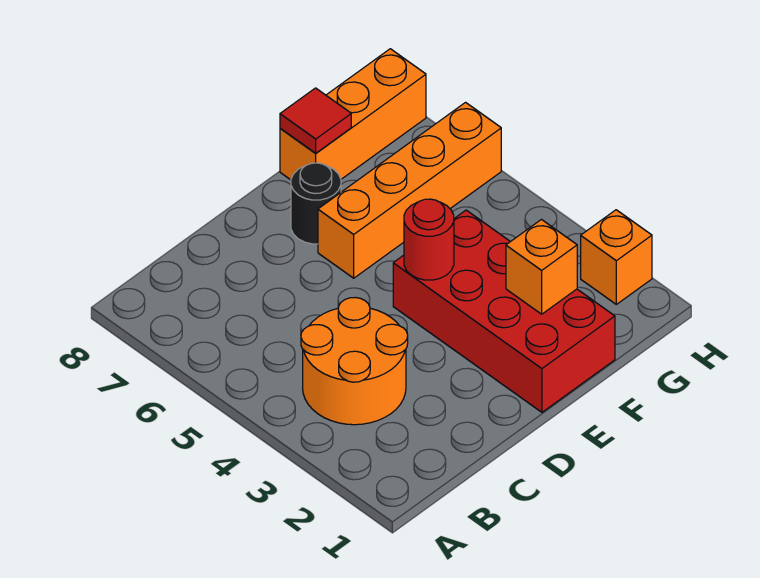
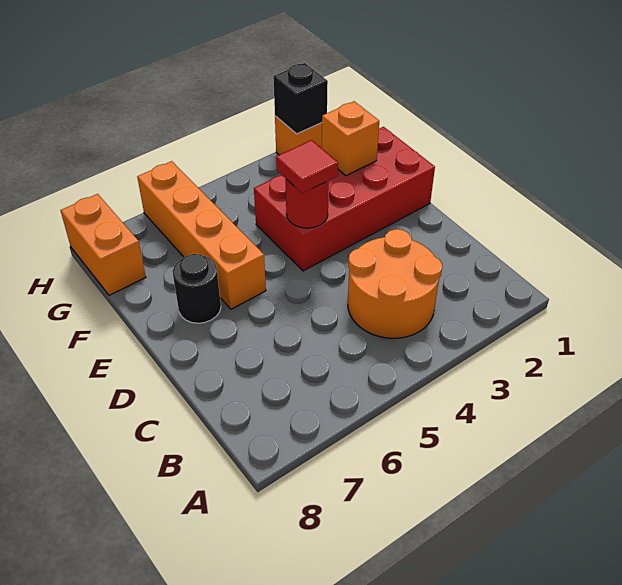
orange 1x3 brick [280,49,426,180] -> orange 1x2 brick [61,194,146,295]
red 1x1 tile [280,88,351,153] -> red 1x1 tile moved to [276,140,338,193]
none -> black 1x1 brick [273,63,328,134]

